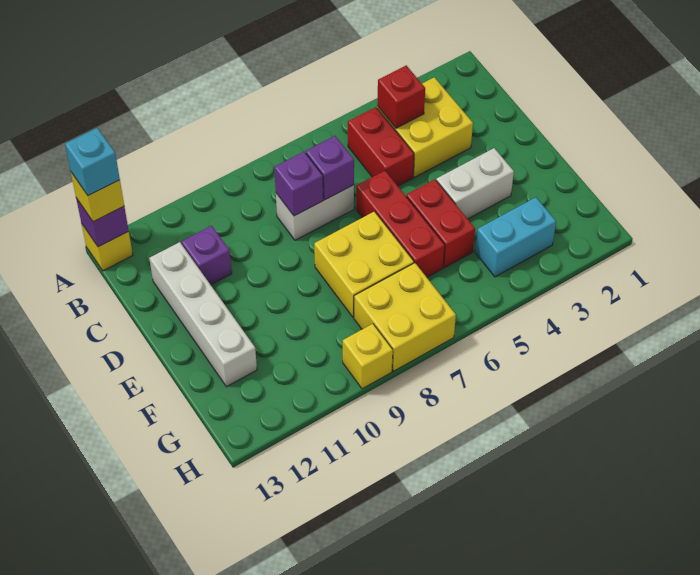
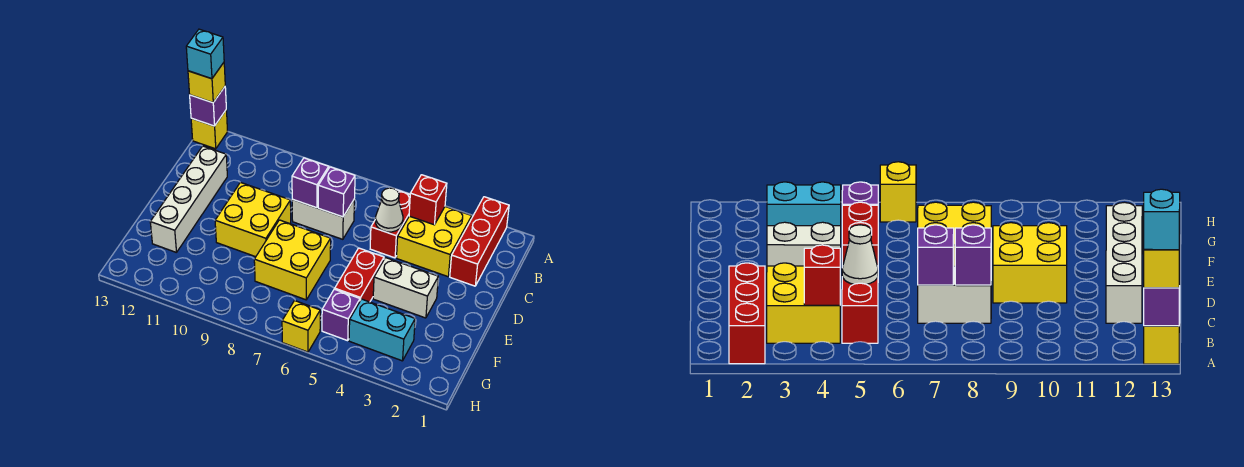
none -> white 1x1 cone [375,188,403,232]
purple 1x1 brick [182,226,232,285] -> purple 1x1 brick moved to [322,289,360,341]
red 1x3 brick [356,171,445,277] -> red 1x3 brick moved to [450,197,509,286]
yellow 2x2 brick [354,263,456,371] -> yellow 2x2 brick moved to [215,182,291,257]
yellow 1x1 brick [343,324,393,389] -> yellow 1x1 brick moved to [282,301,320,352]

